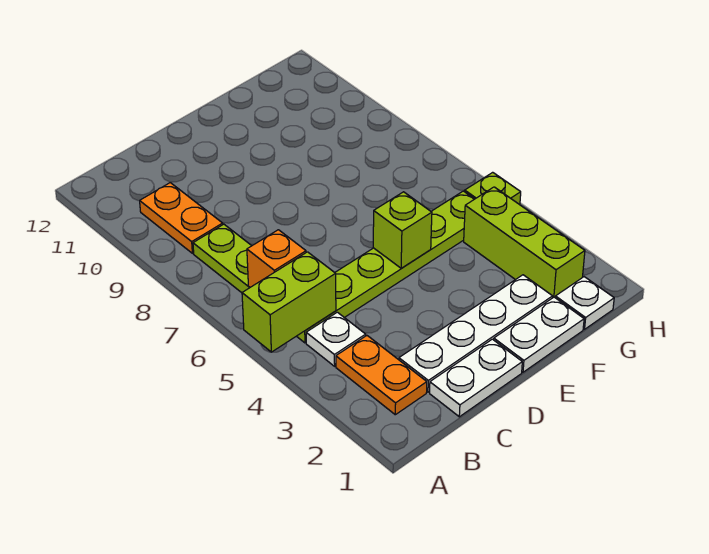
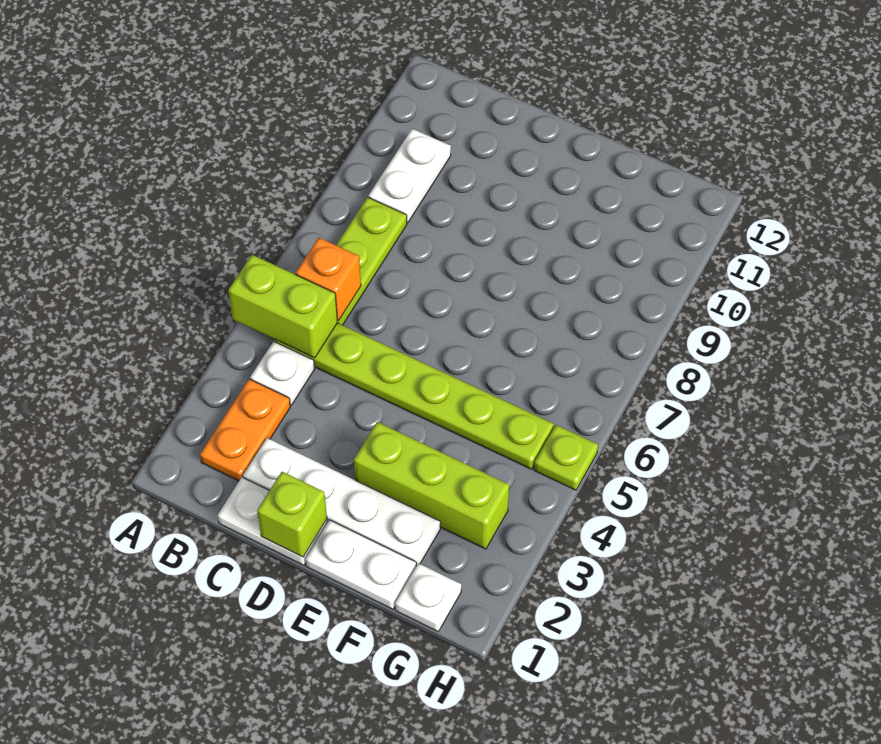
orange 1x2 plate [140,183,223,253] -> white 1x2 plate [368,129,451,223]
lime 1x1 brick [373,192,432,268] -> lime 1x1 brick moved to [257,472,327,557]
lime 1x3 brick [464,187,585,298] -> lime 1x3 brick turned to [354,422,509,549]

